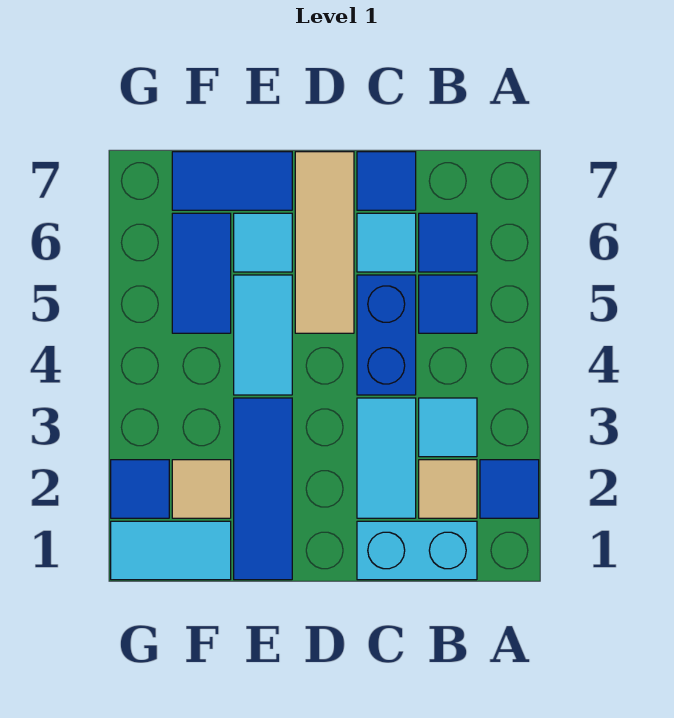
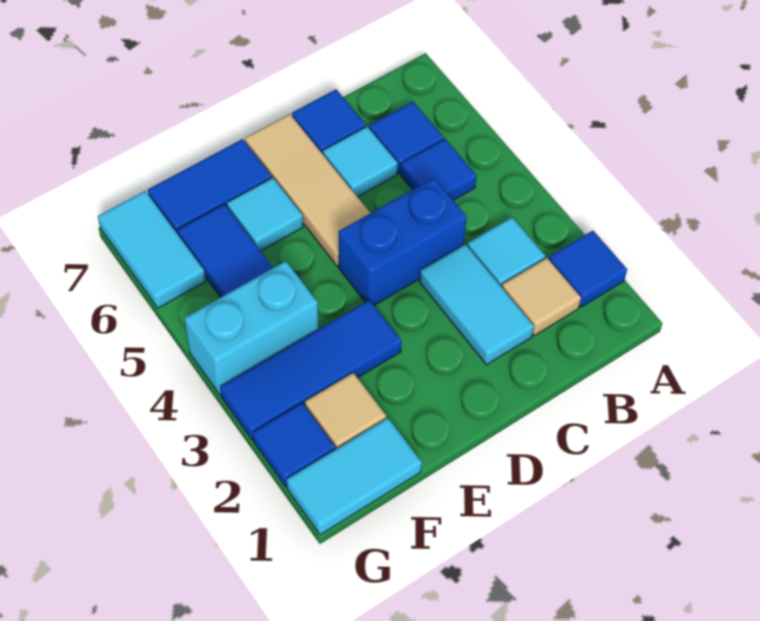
cyan 1x2 brick [357,521,477,580] -> cyan 1x2 brick moved to [184,261,318,395]
blue 1x2 brick [357,275,416,395] -> blue 1x2 brick turned to [339,178,467,305]
blue 1x3 tile [234,398,292,580] -> blue 1x3 tile turned to [220,300,402,440]
cyan 1x2 tile [234,275,292,395] -> cyan 1x2 tile moved to [98,191,206,308]

